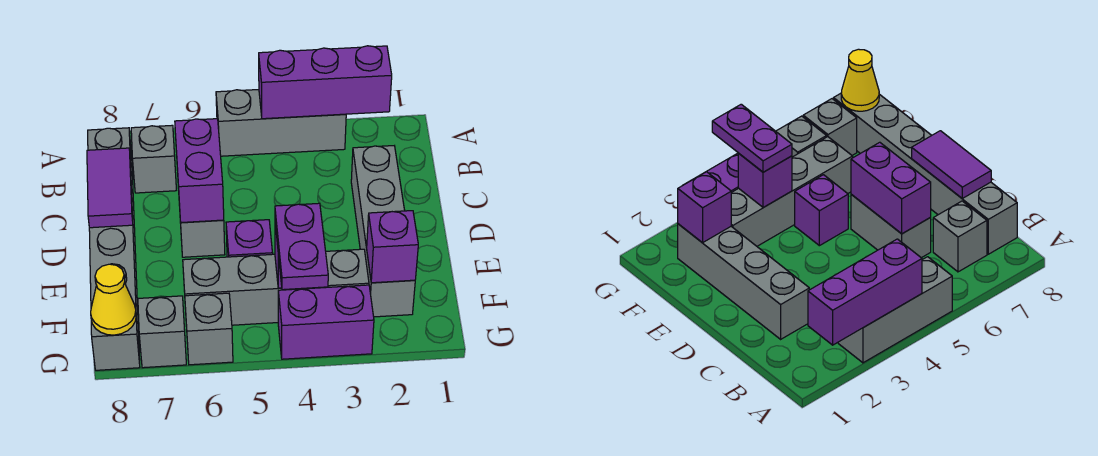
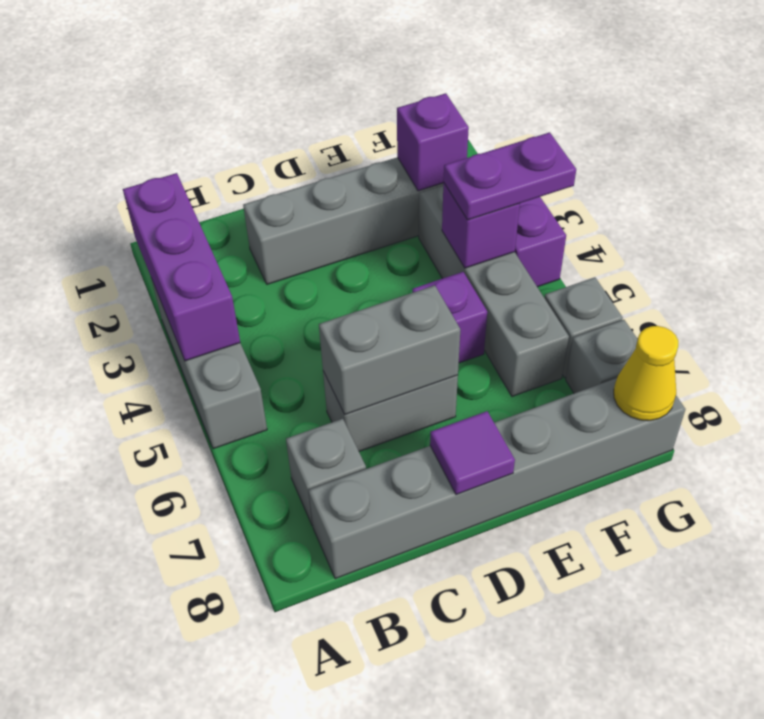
purple 1x2 brick [175,119,224,223] -> grey 1x2 brick [319,285,460,414]
purple 1x2 tile [87,148,133,228] -> purple 1x1 tile [430,411,515,495]

